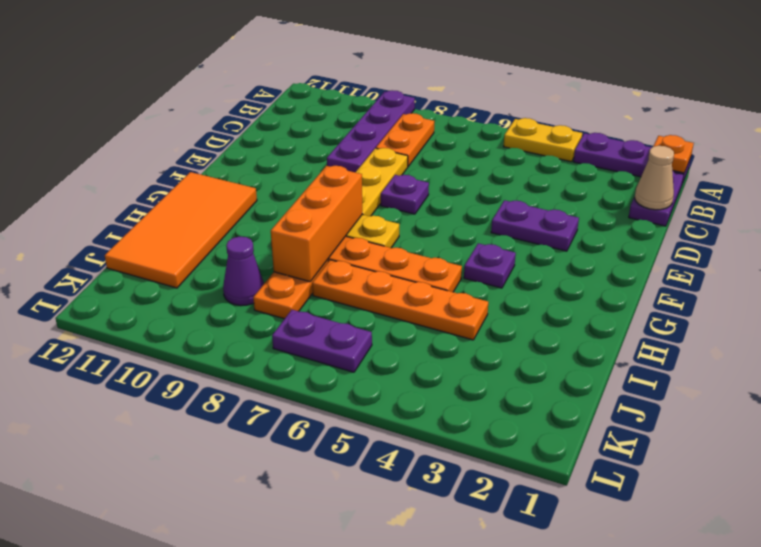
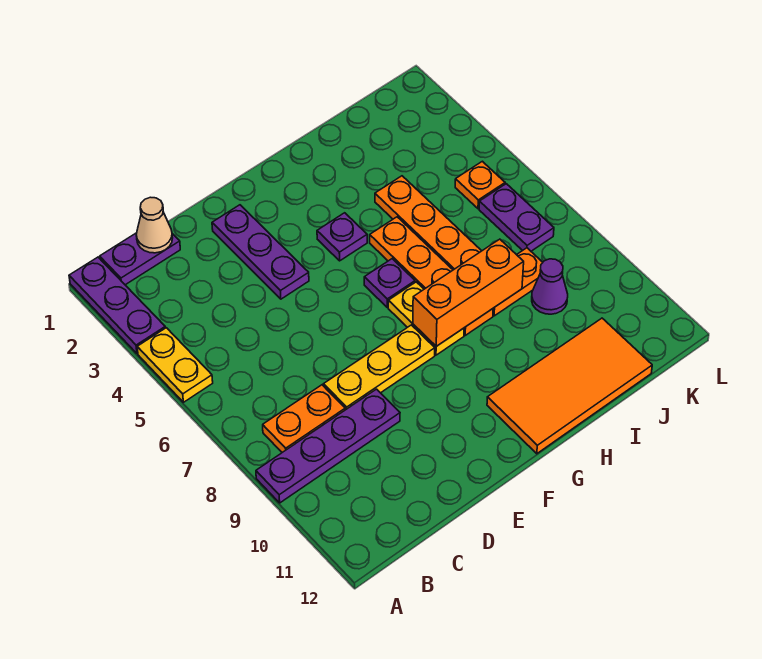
orange 1x1 plate [653,135,694,173] -> orange 1x1 plate moved to [455,161,505,209]
purple 1x2 plate [491,200,579,251] -> purple 1x3 plate [212,205,309,299]
purple 1x1 plate [381,175,429,214] -> purple 1x1 plate moved to [364,259,415,307]

